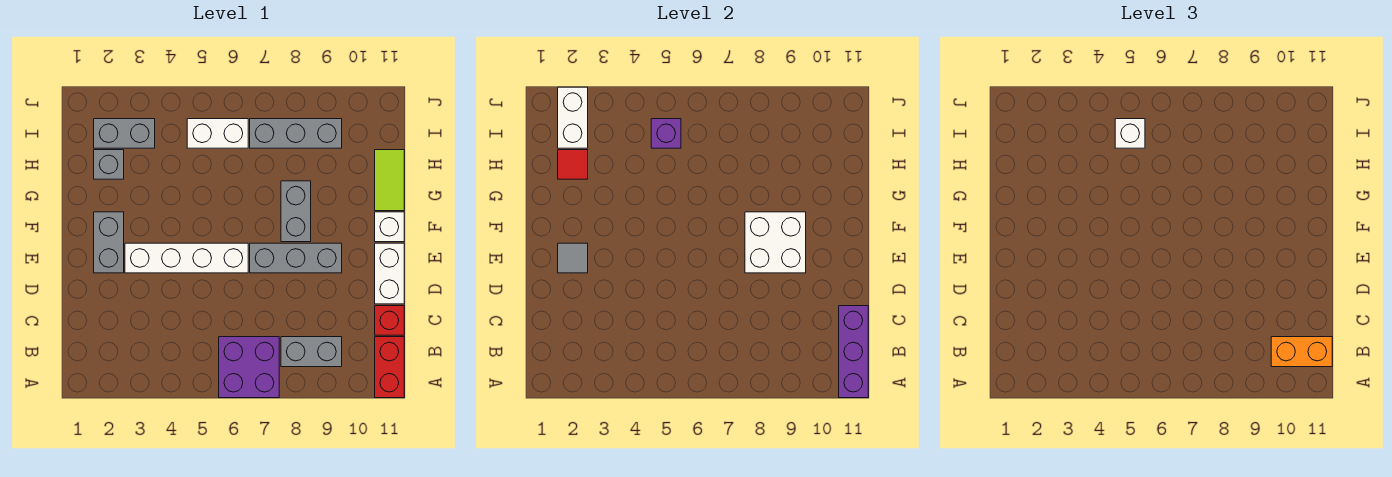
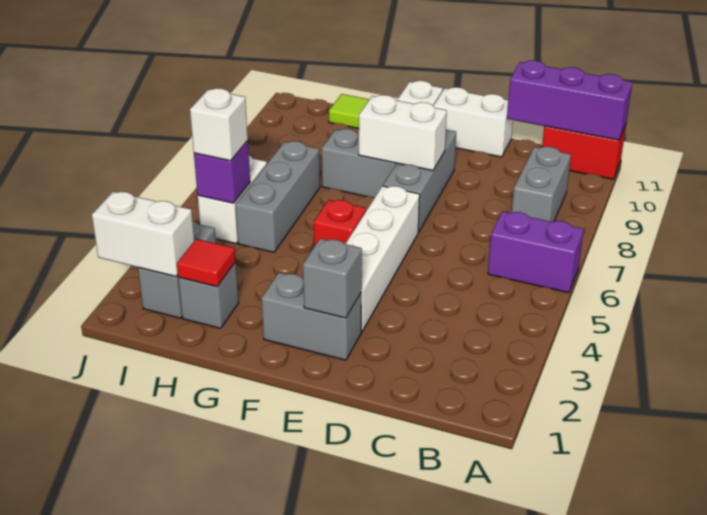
purple 2x2 brick [219,337,279,398] -> purple 1x2 brick [488,211,584,293]
orange 1x2 brick [1271,337,1332,367] -> none
red 1x1 brick [375,306,404,335] -> red 1x1 brick moved to [314,200,366,246]
grey 1x1 tile [558,243,588,273] -> grey 1x1 brick [303,239,362,318]
white 2x2 brick [745,212,806,273] -> white 1x2 brick [359,95,447,171]
grey 1x3 brick [250,119,342,148] -> grey 1x3 brick moved to [236,141,320,252]

